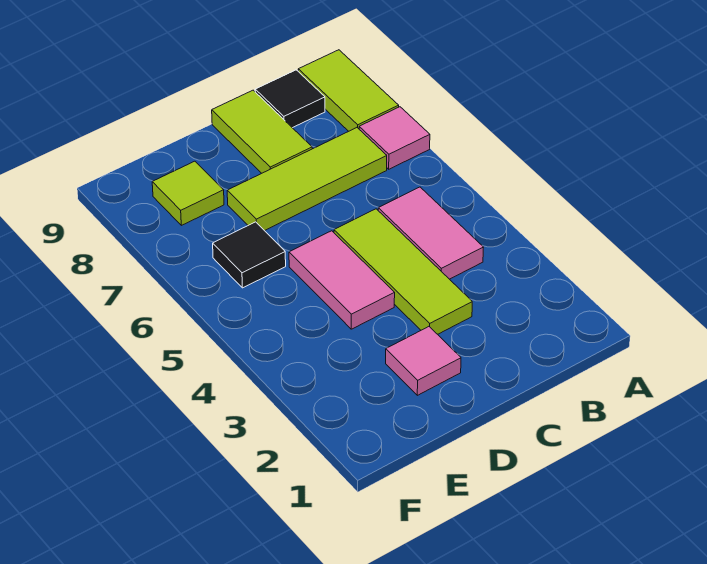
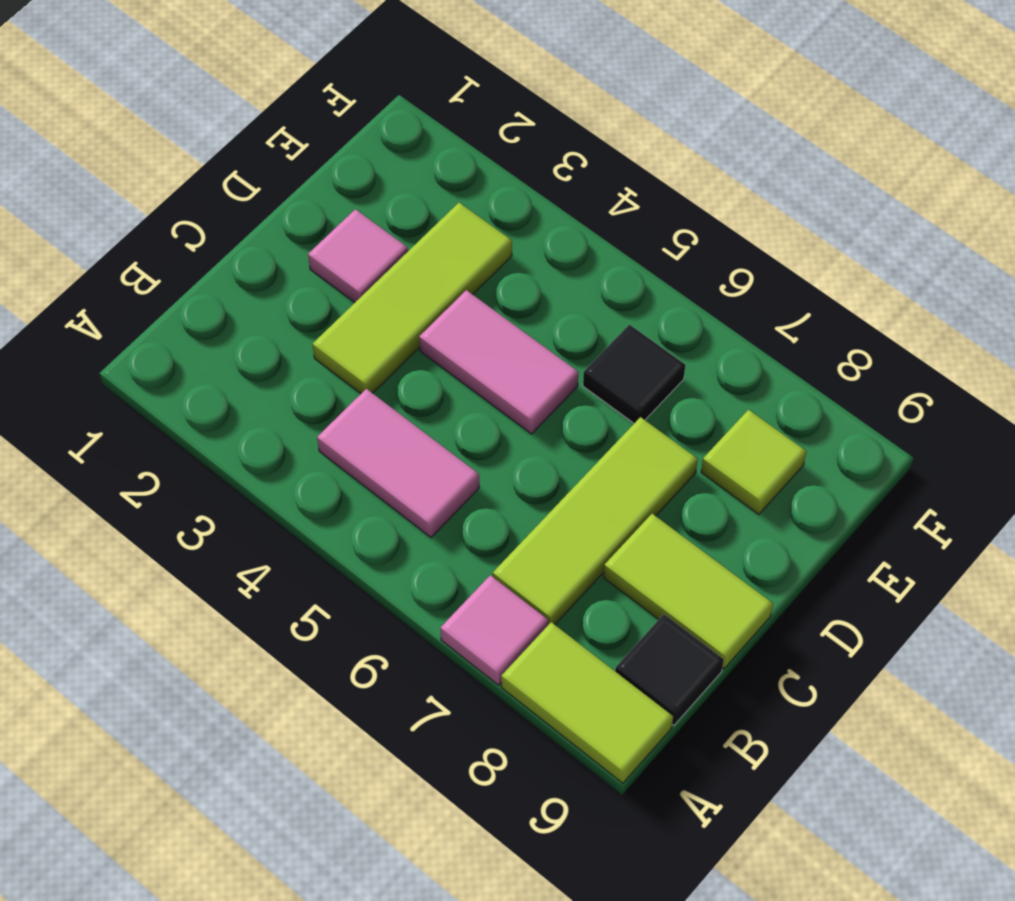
lime 1x3 tile [334,209,472,334] -> lime 1x3 tile turned to [313,203,512,394]

